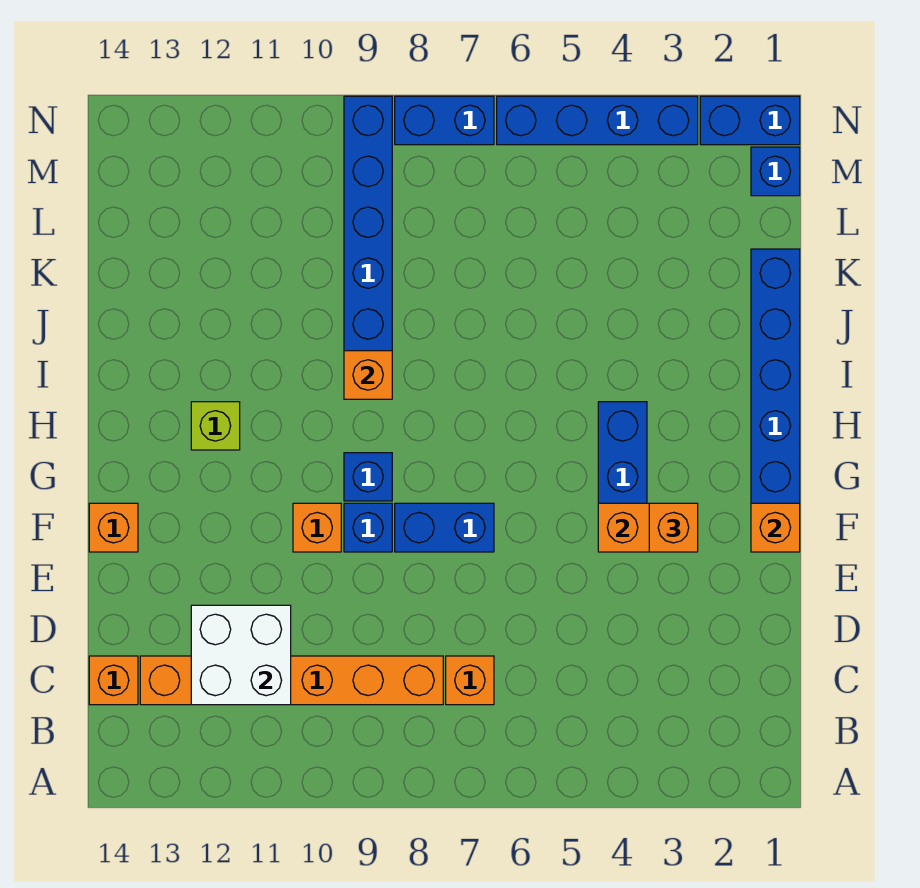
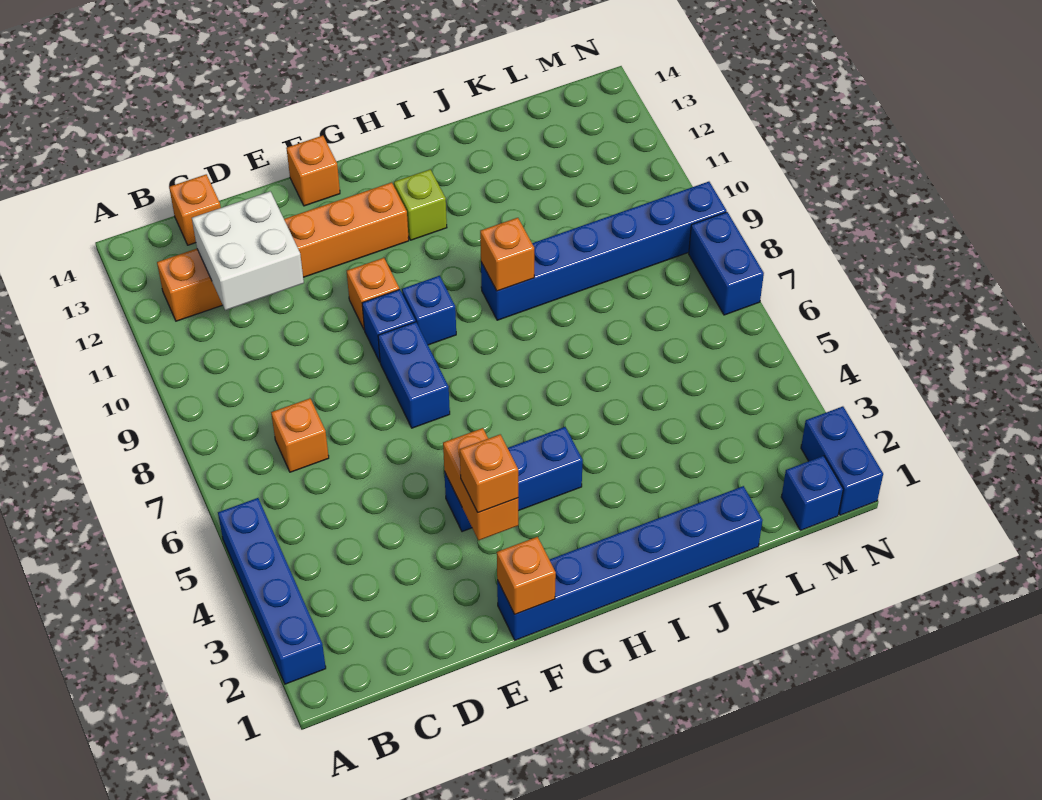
orange 1x6 brick [140,656,443,705] -> orange 1x6 brick turned to [157,182,409,321]
blue 1x4 brick [497,96,698,145] -> blue 1x4 brick moved to [218,498,326,684]

